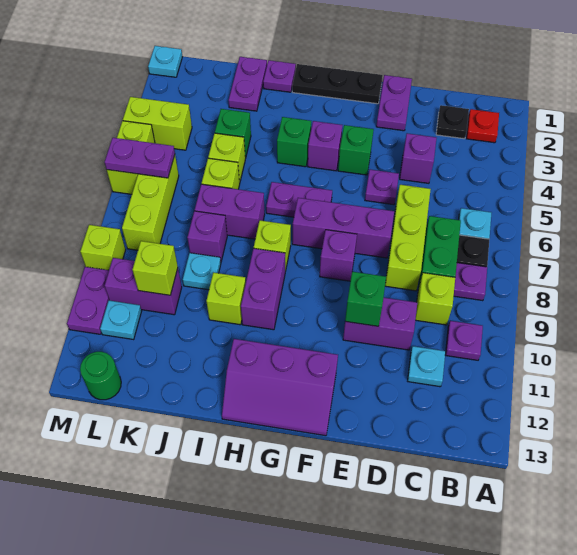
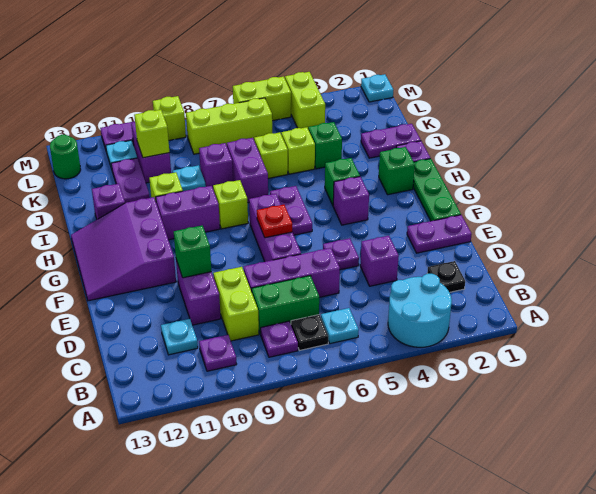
none -> cyan 2x2 round brick [388,274,452,347]
red 1x1 plate [466,109,499,143] -> red 1x1 plate moved to [257,205,292,238]
lime 1x1 brick [415,273,455,325] -> lime 1x2 brick [213,267,259,341]
lime 1x3 brick [385,185,431,291] -> purple 1x3 brick [244,248,340,297]
black 1x3 plate [292,64,383,104] -> green 1x3 plate [413,159,461,221]
green 1x1 brick [338,125,374,175] -> green 1x1 brick moved to [379,147,415,195]
purple 1x1 brick [320,230,357,281] -> purple 1x1 brick moved to [92,184,125,219]
purple 2x3 slope [222,339,338,436] -> purple 3x3 slope [71,197,176,301]
purple 1x2 plate [105,138,175,178] -> purple 1x2 plate moved to [111,158,150,203]

